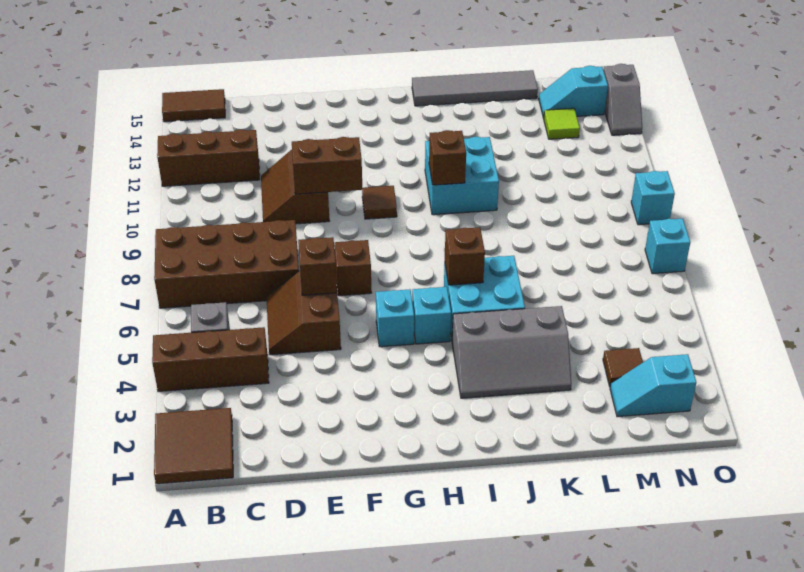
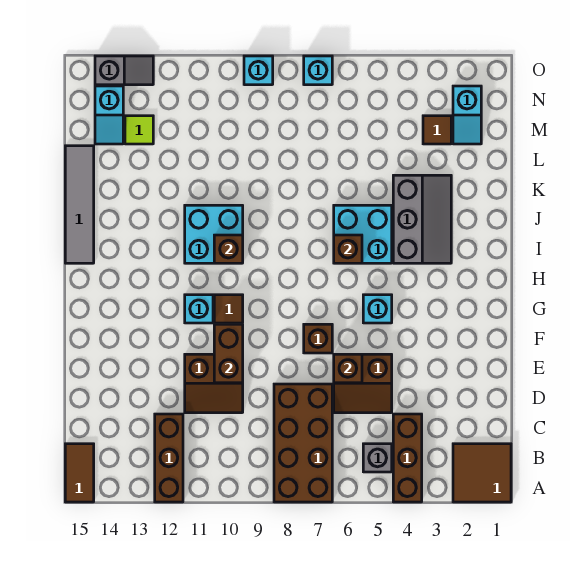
cyan 1x1 brick [412,287,451,344] -> cyan 1x1 brick moved to [185,295,213,323]

